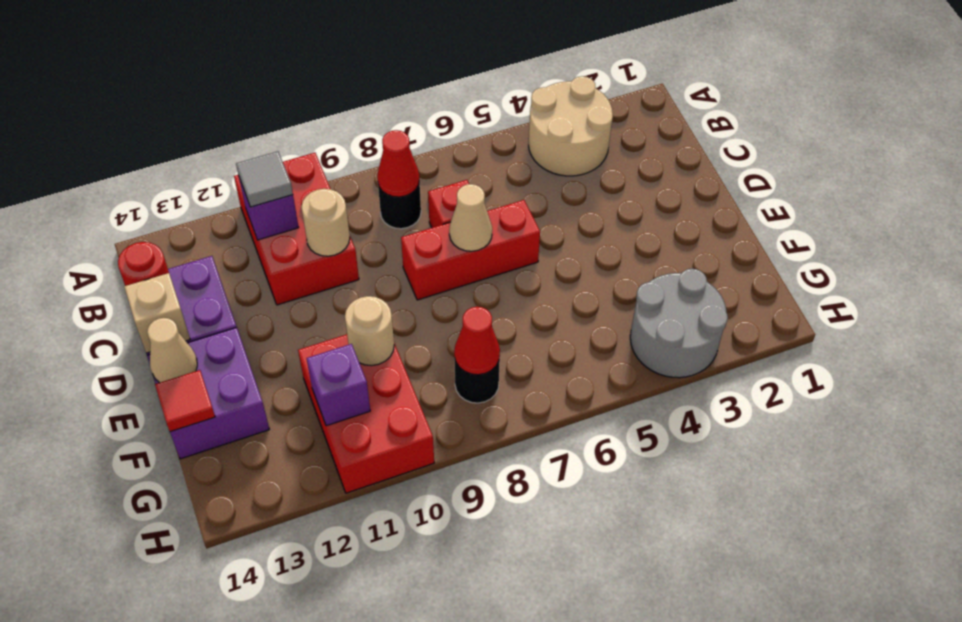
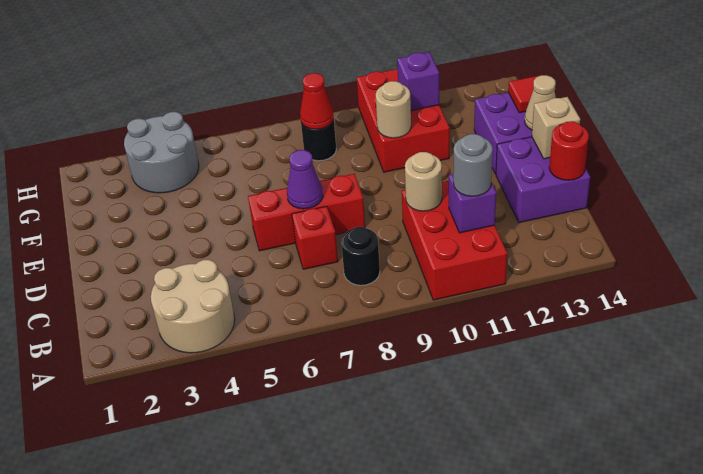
red 1x1 cone [377,130,419,197] -> none
grey 1x1 tile [236,151,293,207] -> grey 1x1 round brick [453,134,493,196]
tan 1x1 cone [449,184,492,251] -> purple 1x1 cone [287,150,323,209]

